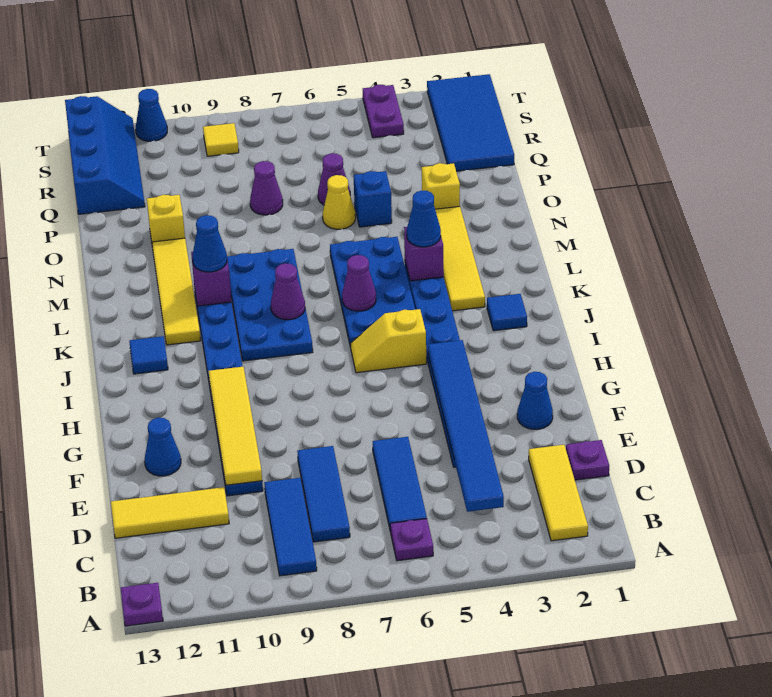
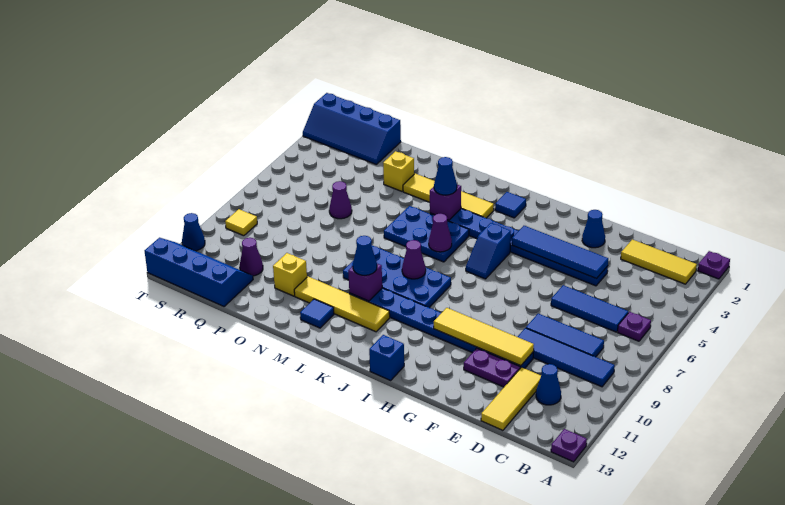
blue 1x3 tile [264,478,317,576] -> blue 1x4 tile [518,328,615,387]
blue 1x6 tile [428,340,504,512] -> blue 1x4 tile [512,226,608,279]
purple 1x1 plate [566,440,609,480] -> purple 1x1 plate moved to [698,251,730,279]
blue 1x1 cone [145,418,181,476] -> blue 1x1 cone moved to [536,364,561,405]
yellow 1x2 slope [351,309,426,373] -> blue 1x2 slope [466,223,511,279]
blue 2x4 plate [330,237,415,348] -> blue 2x3 plate [384,206,469,262]
blue 1x1 tile [129,336,168,374] -> blue 1x1 tile moved to [300,299,334,328]
blue 1x1 brick [354,171,392,227] -> blue 1x1 brick moved to [369,335,404,380]
yellow 1x1 cone [323,175,355,229] -> none
purple 1x1 cone [250,161,283,215] -> purple 1x1 cone moved to [240,238,263,276]
blue 2x4 tile [427,74,514,171] -> blue 2x4 slope [303,93,401,164]
purple 1x2 plate [363,85,404,138] -> purple 1x2 plate moved to [464,348,520,387]

